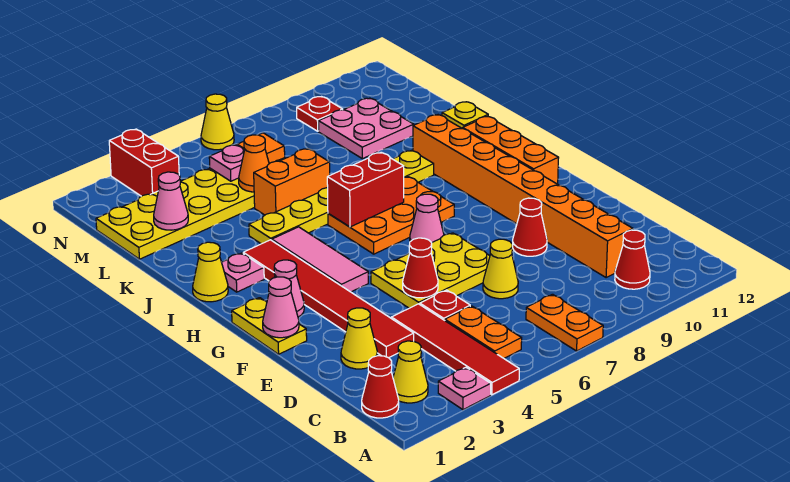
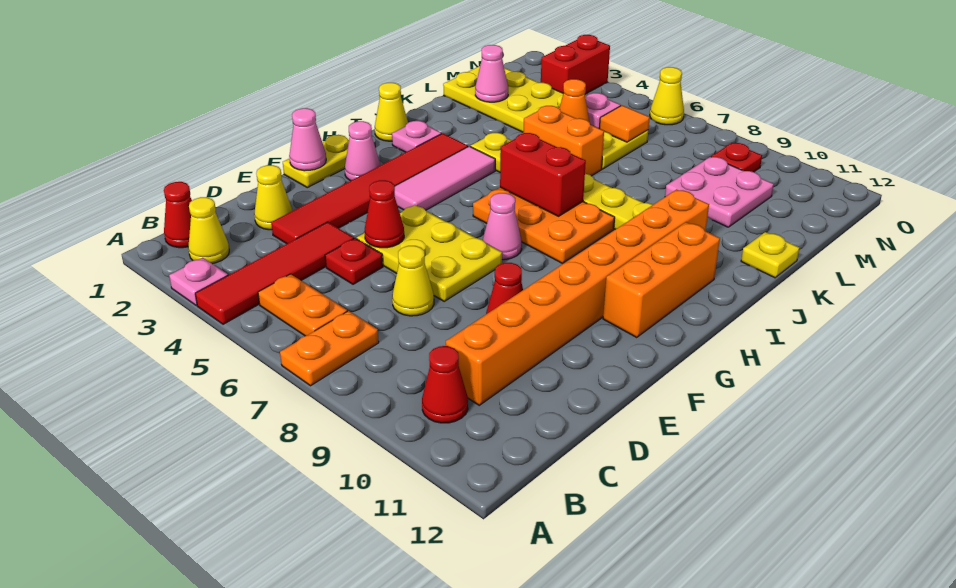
orange 1x2 plate [445,306,522,358] -> orange 1x2 plate turned to [258,274,347,336]

